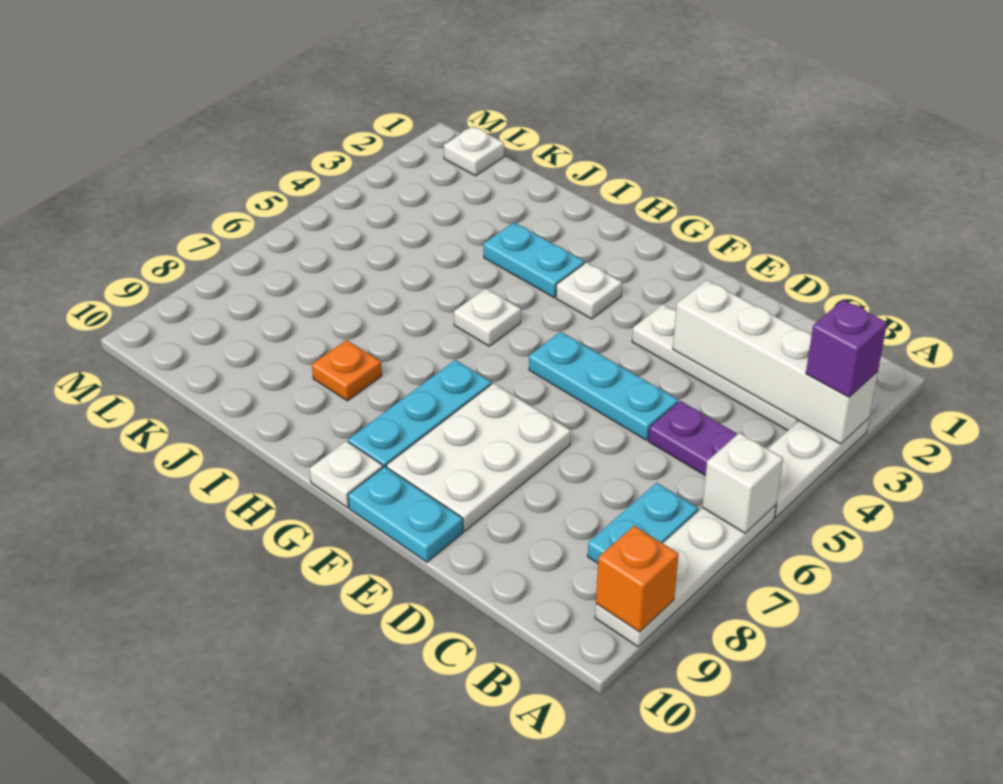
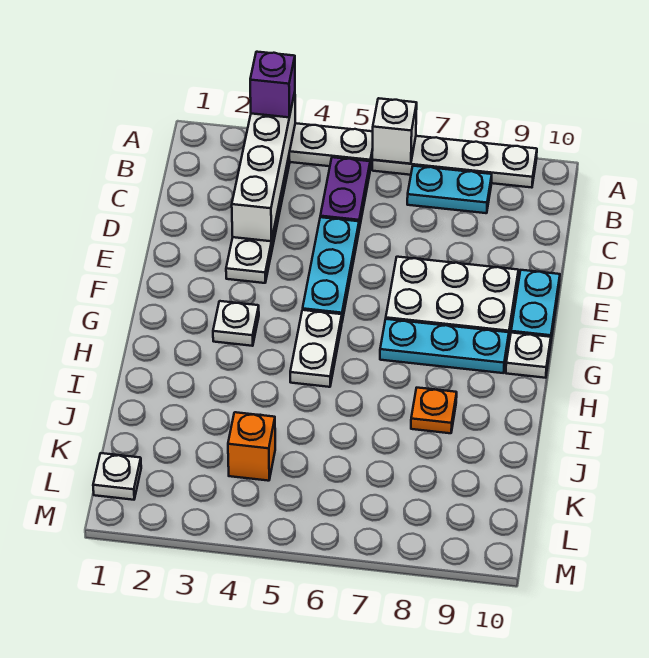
orange 1x1 brick [596,526,679,632] -> orange 1x1 brick moved to [228,412,275,481]
cyan 1x2 plate [484,222,584,297] -> none
white 1x1 plate [454,288,521,346] -> white 1x2 plate [290,310,342,387]

